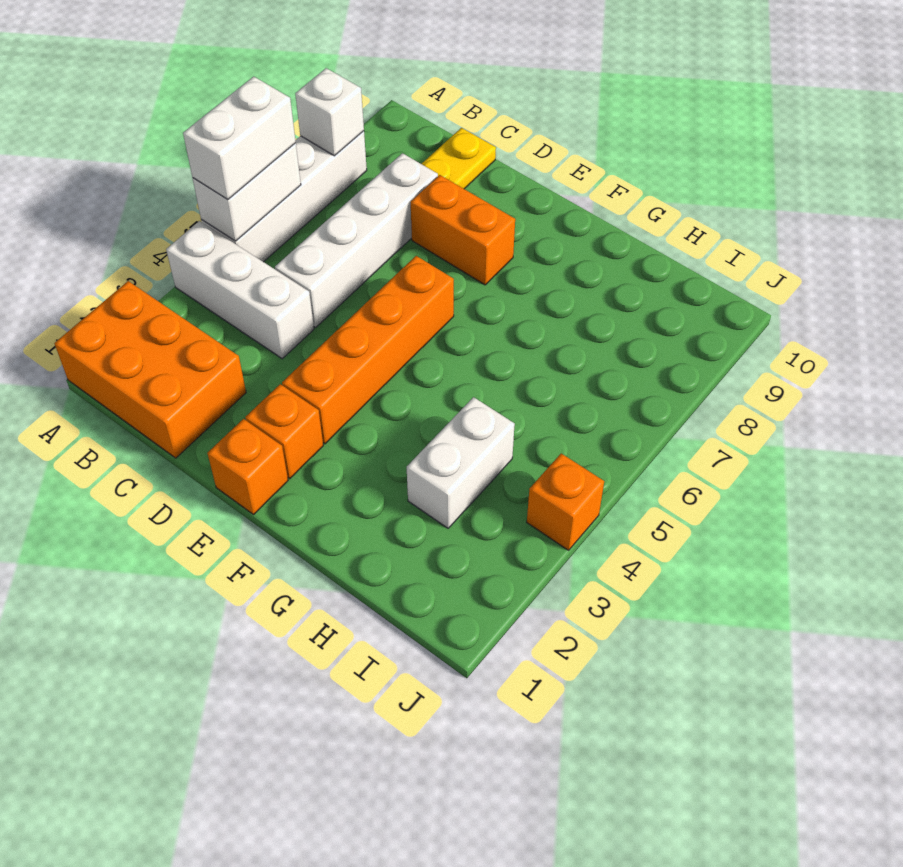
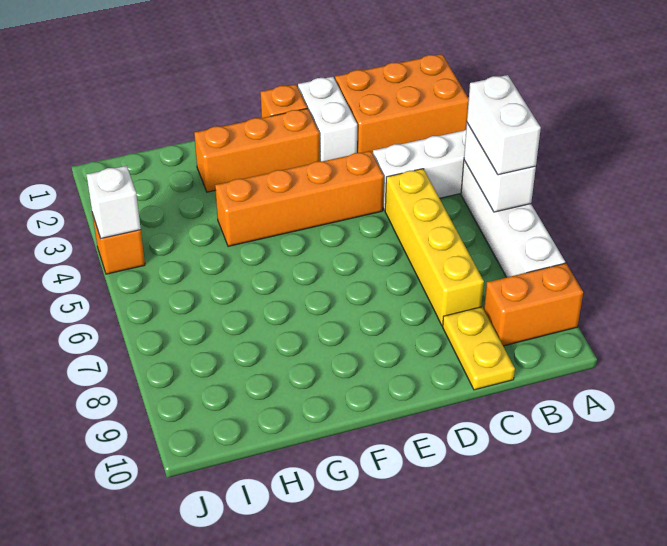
white 1x1 brick [295,68,364,156] -> white 1x1 brick moved to [87,166,141,238]
white 1x4 brick [275,153,438,327] -> yellow 1x4 brick [385,169,484,326]
orange 1x2 brick [411,175,515,285] -> orange 1x2 brick moved to [484,263,583,346]
orange 1x1 brick [245,384,323,479] -> orange 1x3 brick [194,108,319,192]
orange 1x4 brick [282,256,454,444] -> orange 1x4 brick turned to [215,151,384,246]
white 1x2 brick [407,397,515,528] -> white 1x2 brick moved to [298,77,357,161]

